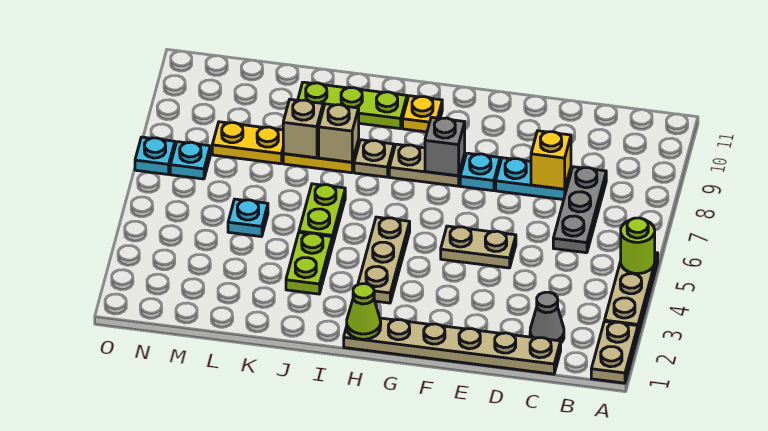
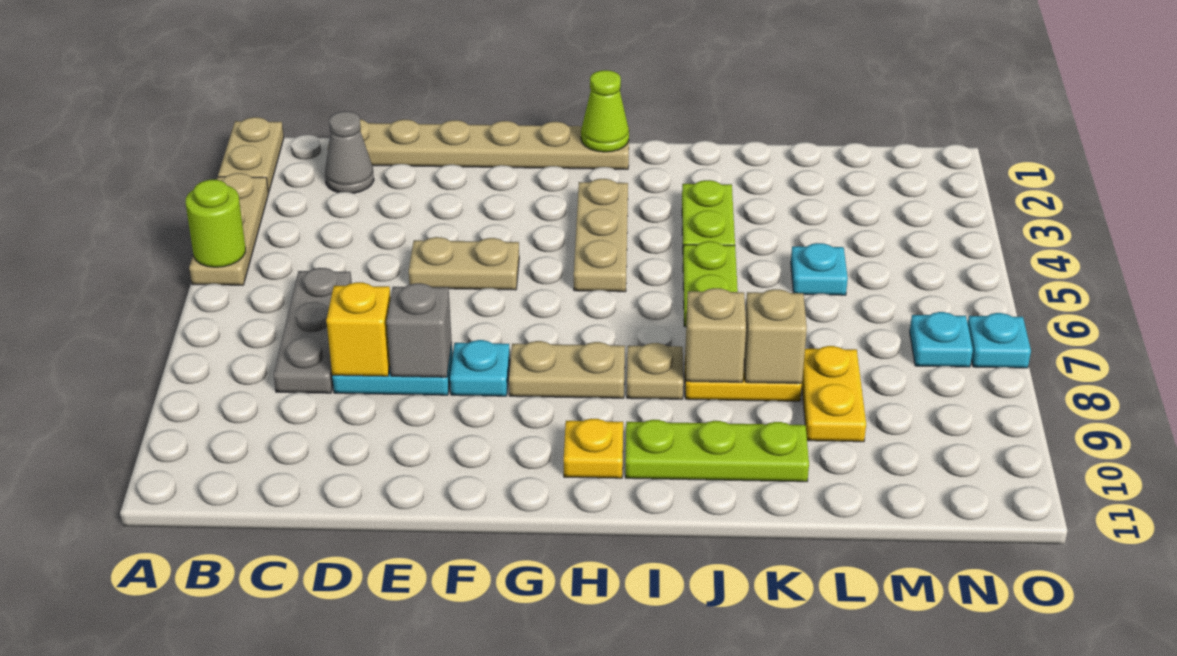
grey 1x1 brick [425,117,465,176] -> grey 1x1 brick moved to [387,283,452,377]
yellow 1x2 plate [212,122,283,164] -> yellow 1x2 plate turned to [802,346,866,442]

